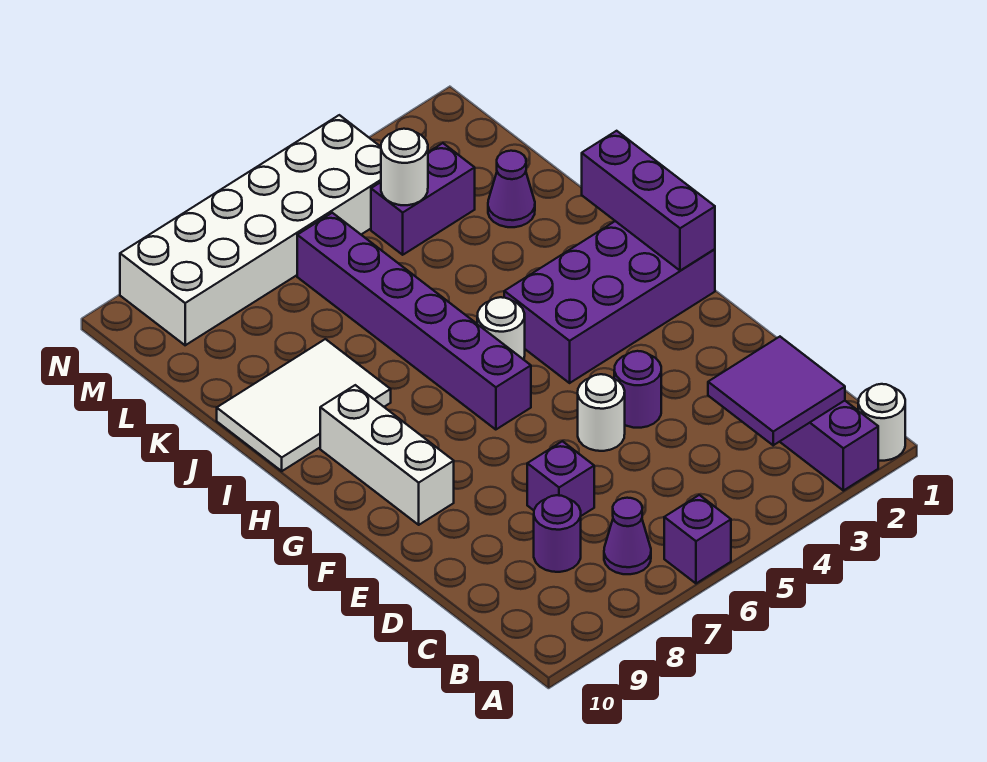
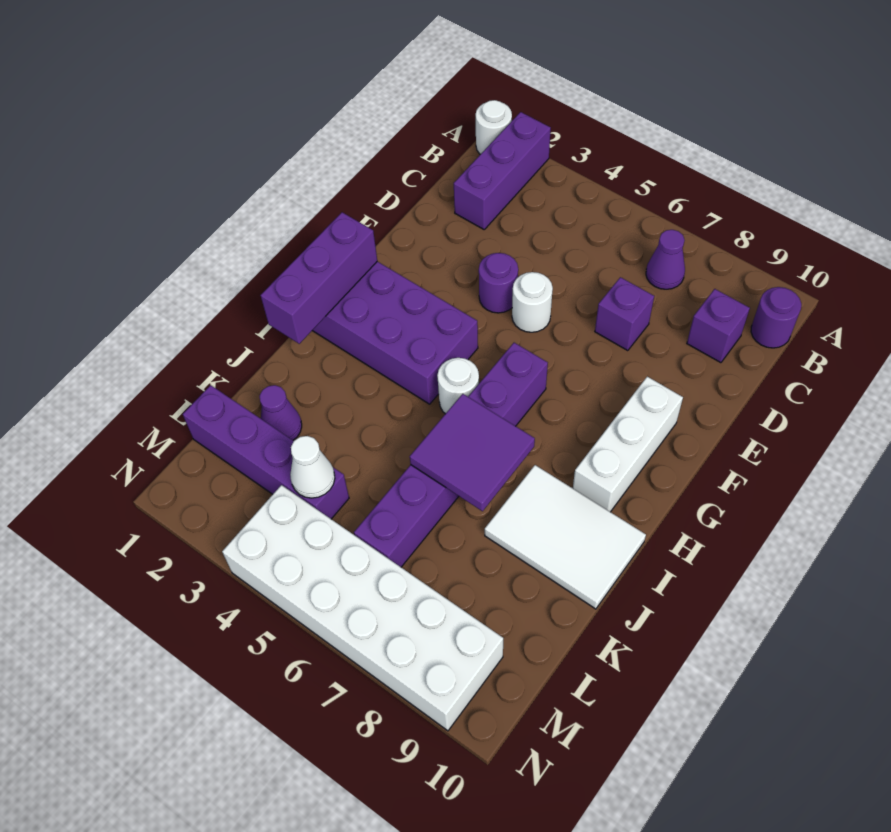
purple 1x1 brick [664,495,731,583] -> purple 1x1 brick moved to [687,289,750,363]
purple 2x2 tile [708,337,845,445] -> purple 2x2 tile moved to [410,394,535,511]
purple 1x1 round brick [534,495,581,572] -> purple 1x1 round brick moved to [751,287,801,348]
purple 1x2 brick [371,143,475,255] -> purple 1x4 brick [183,385,349,519]
white 1x1 round brick [381,129,428,205] -> white 1x1 cone [290,436,335,498]

